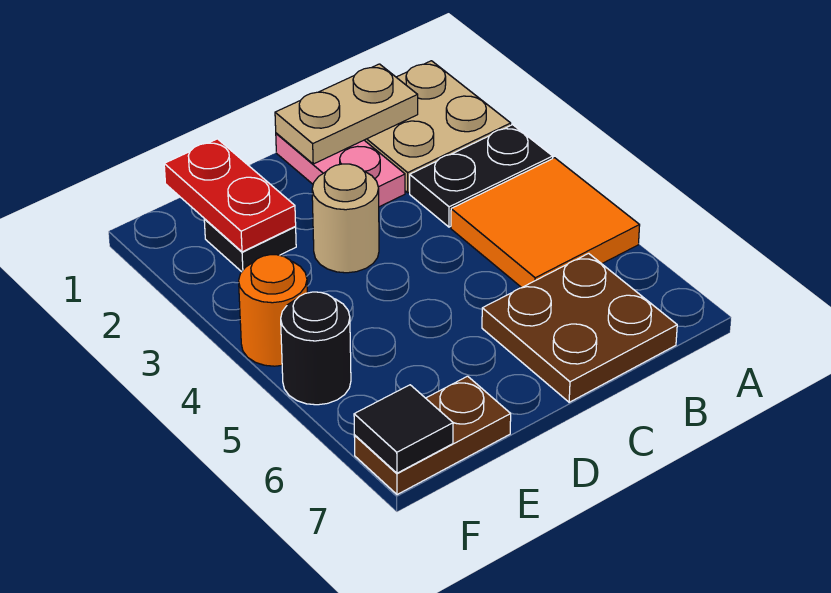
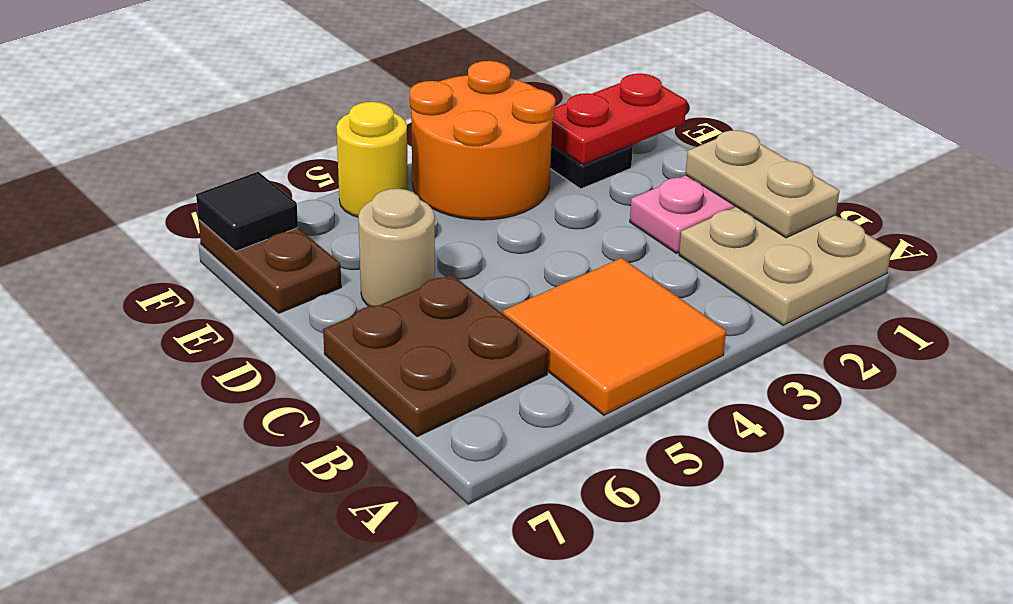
black 1x2 plate [410,125,553,227] -> none
tan 1x1 round brick [312,164,379,273] -> tan 1x1 round brick moved to [358,189,435,306]
orange 1x1 round brick [239,255,307,366] -> orange 2x2 round brick [410,61,555,220]
black 1x1 round brick [281,292,351,405] -> yellow 1x1 round brick [336,102,408,217]

